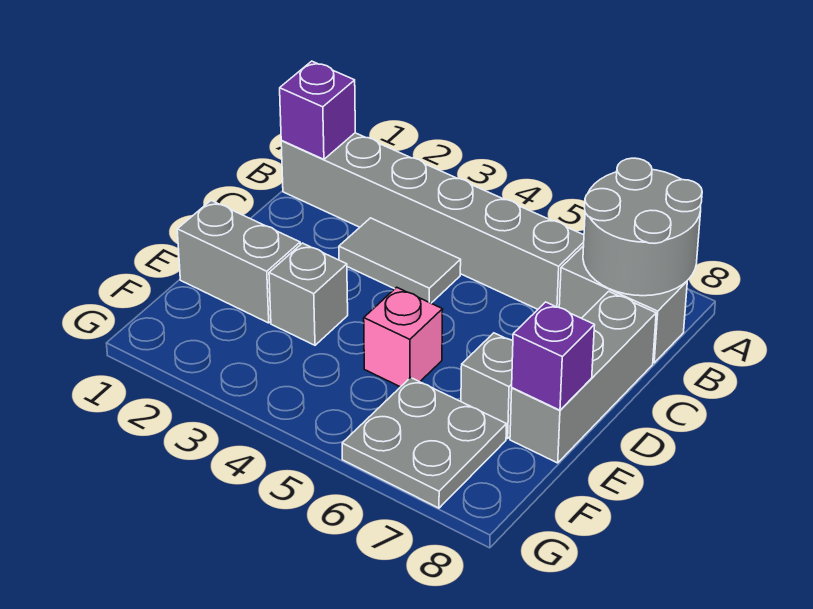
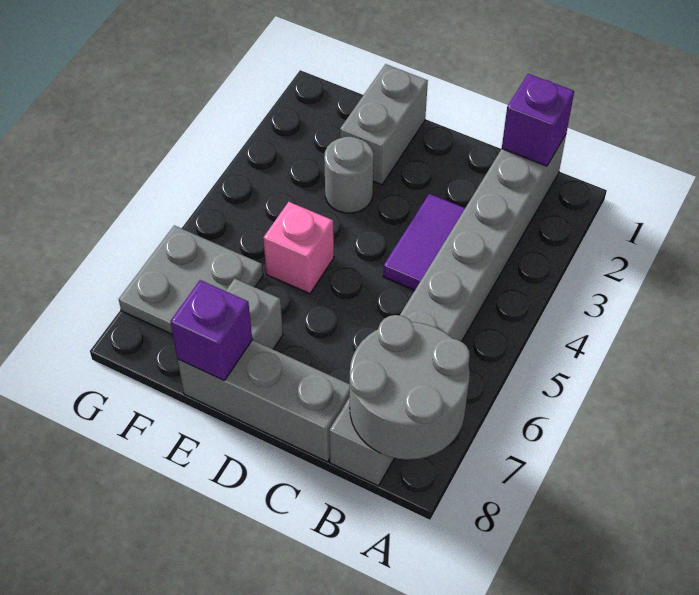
grey 1x2 tile [339,218,461,303] -> purple 1x2 tile [383,194,465,290]
grey 1x1 brick [269,243,348,345] -> grey 1x1 round brick [324,137,373,213]

